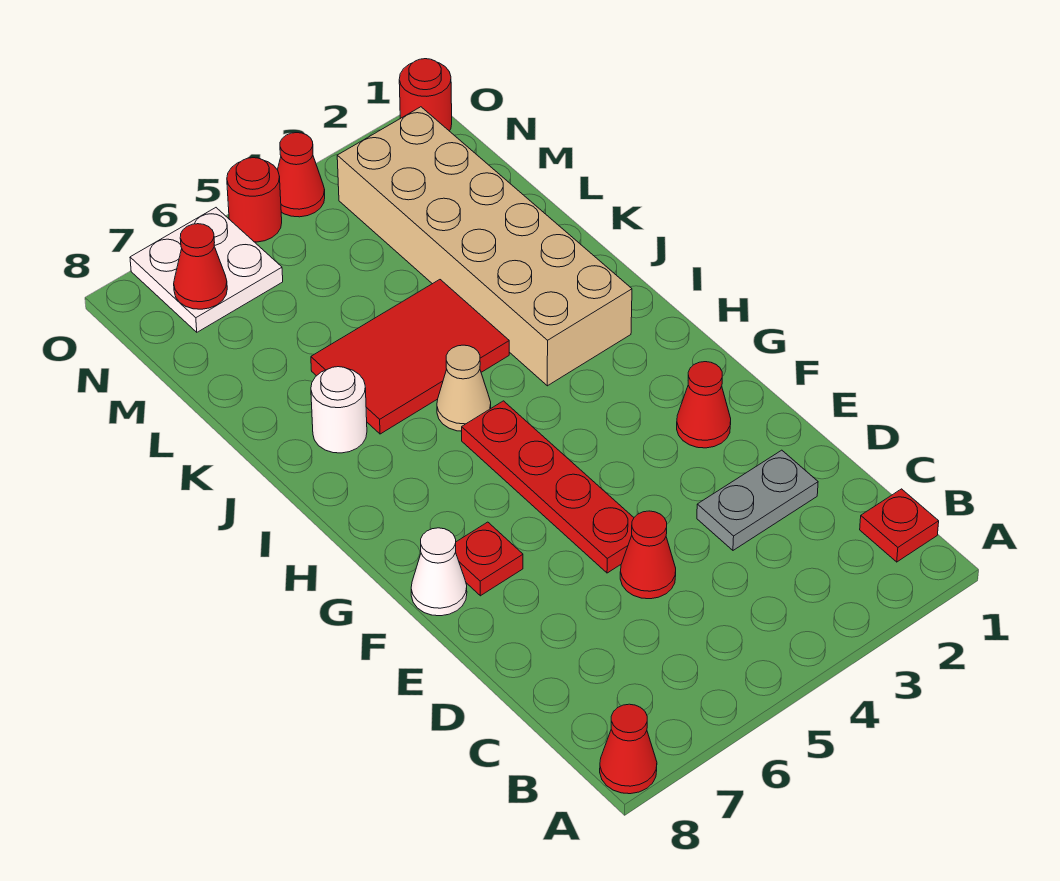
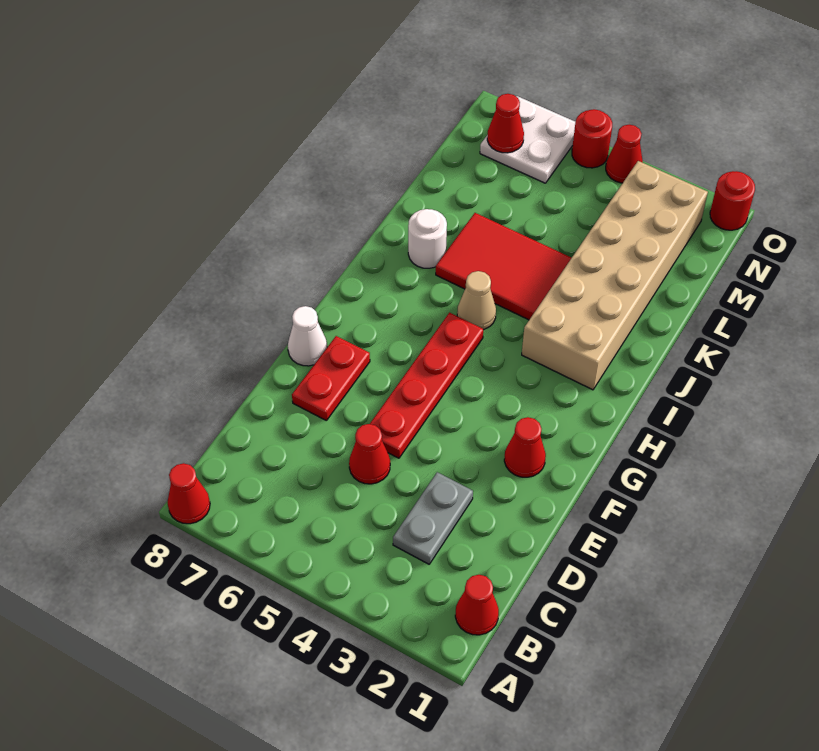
red 1x1 plate [860,489,939,562] -> red 1x1 cone [455,575,499,635]
grey 1x2 plate [697,450,818,550] -> grey 1x2 plate turned to [393,472,473,564]
red 1x1 plate [456,522,523,596] -> red 1x2 plate [292,336,370,420]

